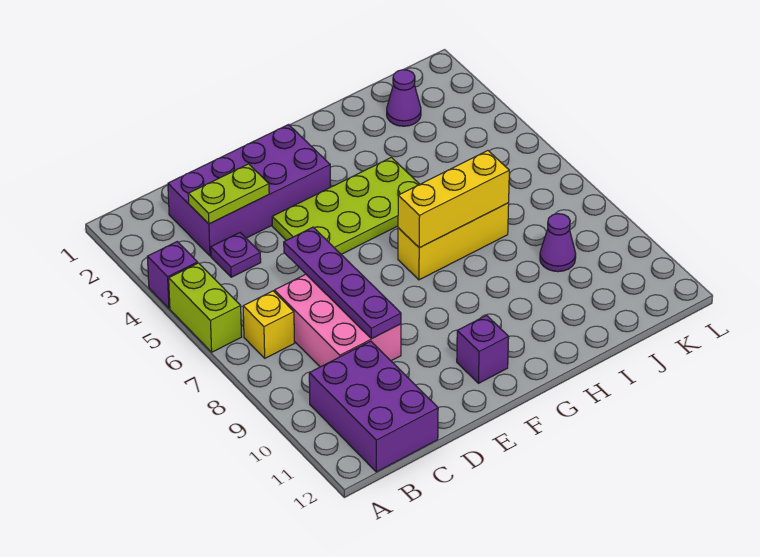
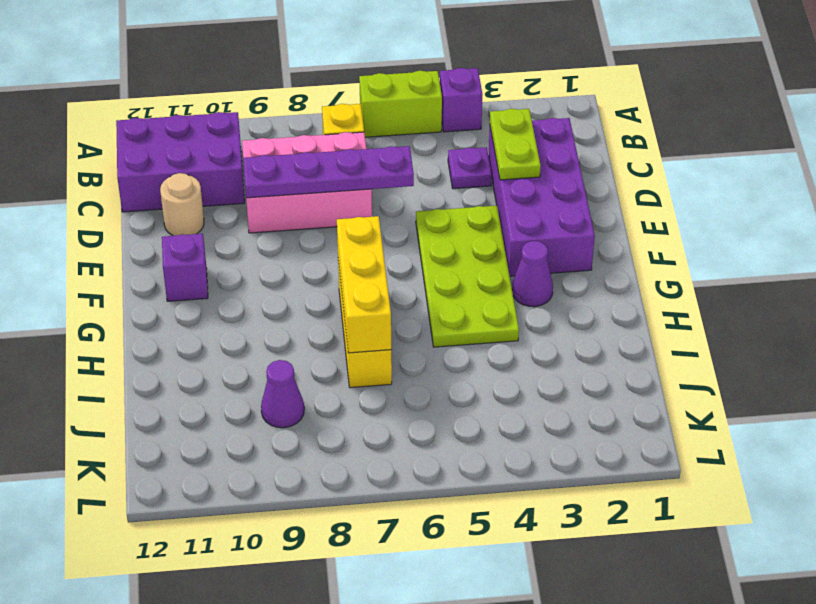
none -> tan 1x1 round brick [160,173,204,236]
purple 1x1 cone [387,70,421,126] -> purple 1x1 cone moved to [512,241,553,307]

